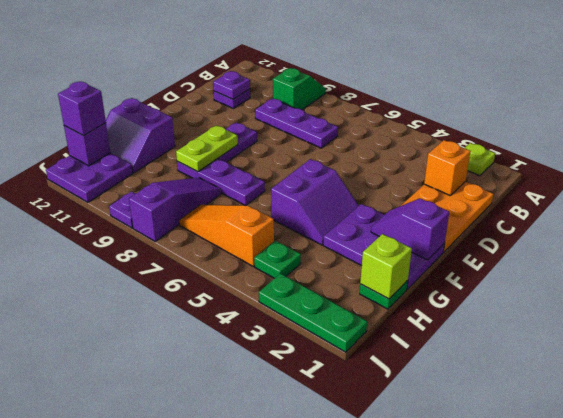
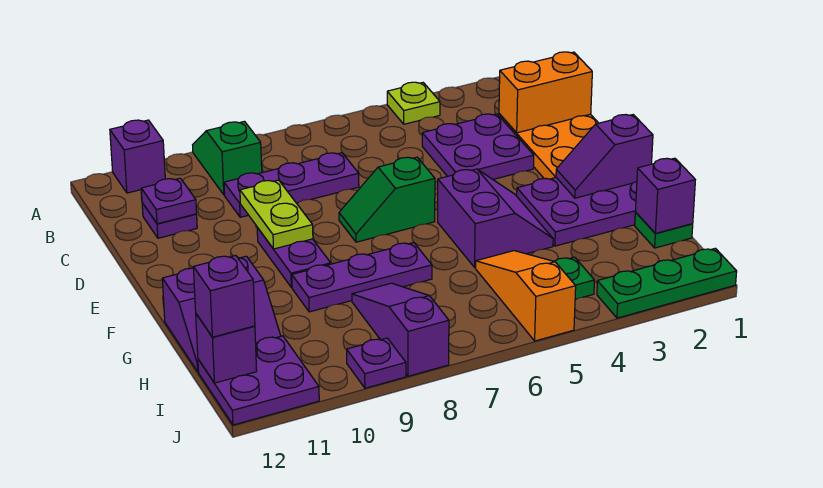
lime 1x1 plate [465,143,495,176] -> lime 1x1 plate moved to [387,82,440,124]
none -> purple 1x1 brick [110,120,165,193]
orange 1x1 brick [424,140,471,195] -> orange 1x2 brick [499,52,592,133]
none -> purple 2x2 plate [422,114,534,179]
none -> green 1x2 slope [339,157,435,242]
lime 1x2 plate [176,125,238,172] -> lime 1x2 plate moved to [240,180,313,249]
lime 1x1 brick [360,234,412,299] -> purple 1x1 brick [635,158,695,233]
orange 1x3 slope [179,205,274,266] -> orange 1x3 slope turned to [476,251,576,341]

